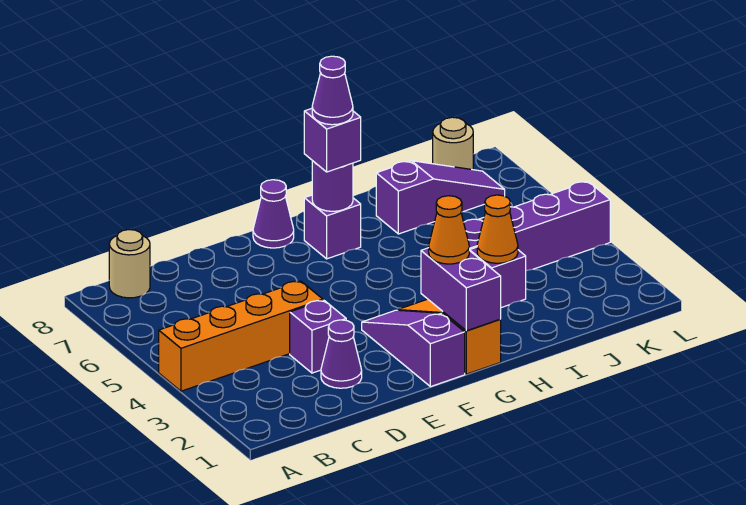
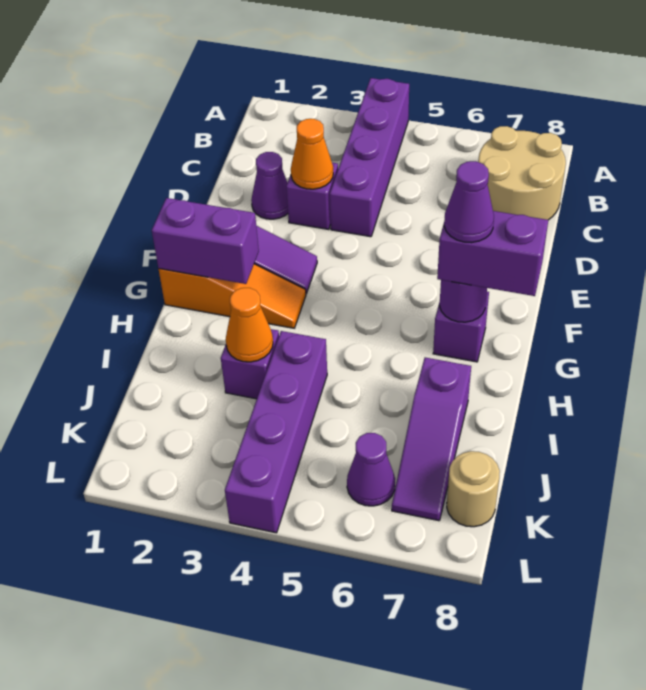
orange 1x4 brick [159,281,323,391] -> purple 1x4 brick [330,78,409,237]
tan 1x1 round brick [109,230,150,298] -> tan 2x2 round brick [478,126,566,220]
purple 1x1 cone [253,180,294,248] -> purple 1x1 cone moved to [347,433,395,506]
orange 1x1 cone [429,196,469,264] -> orange 1x1 cone moved to [291,119,333,189]
purple 1x1 brick [304,108,361,172] -> purple 1x2 brick [437,211,548,296]

